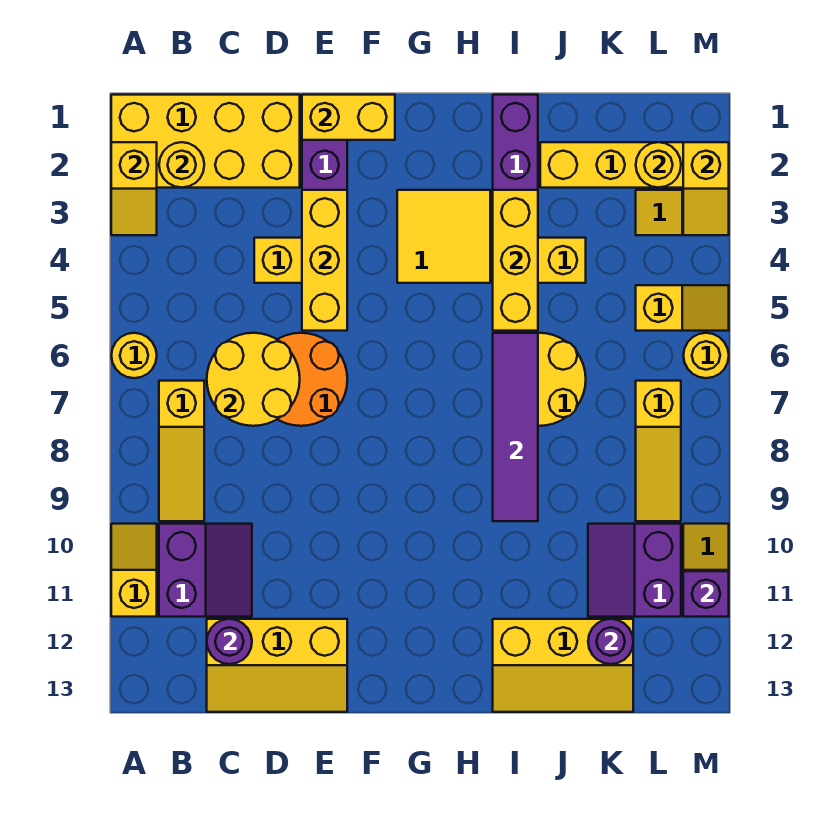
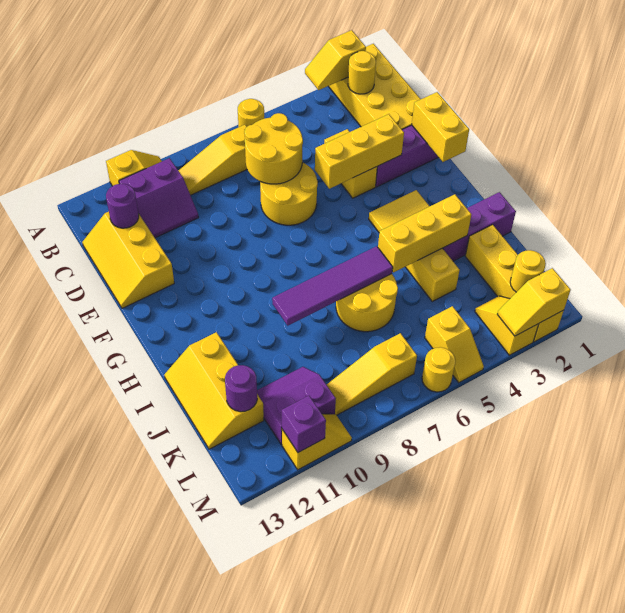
orange 2x2 round brick [277,333,347,426] -> yellow 2x2 round brick [260,162,318,225]

